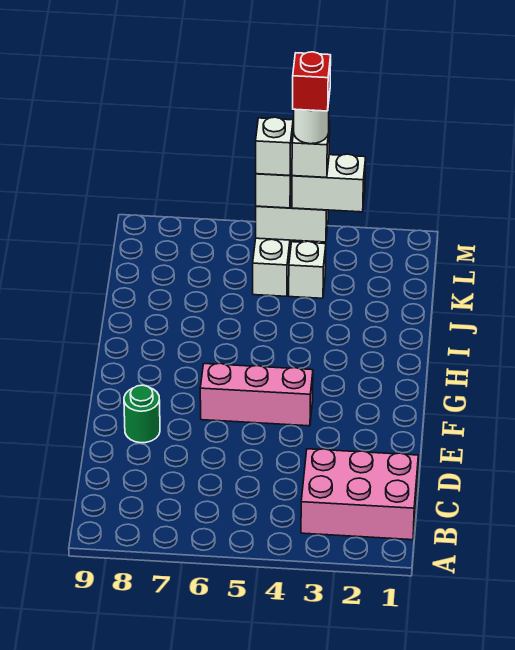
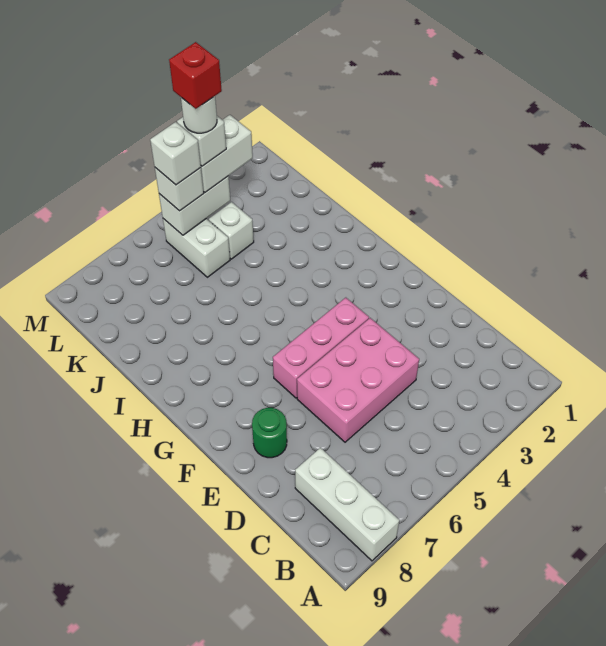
none -> white 1x3 brick [295,448,399,561]
pink 2x3 brick [301,449,418,540] -> pink 2x3 brick moved to [297,318,419,442]

